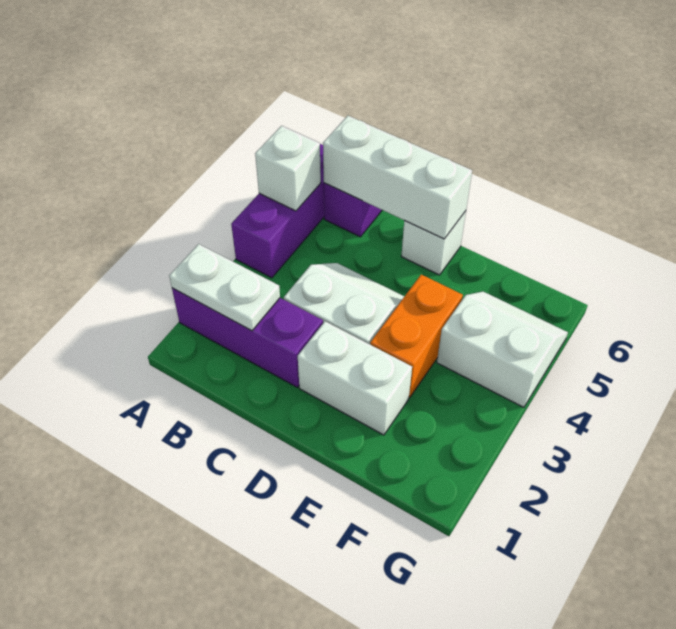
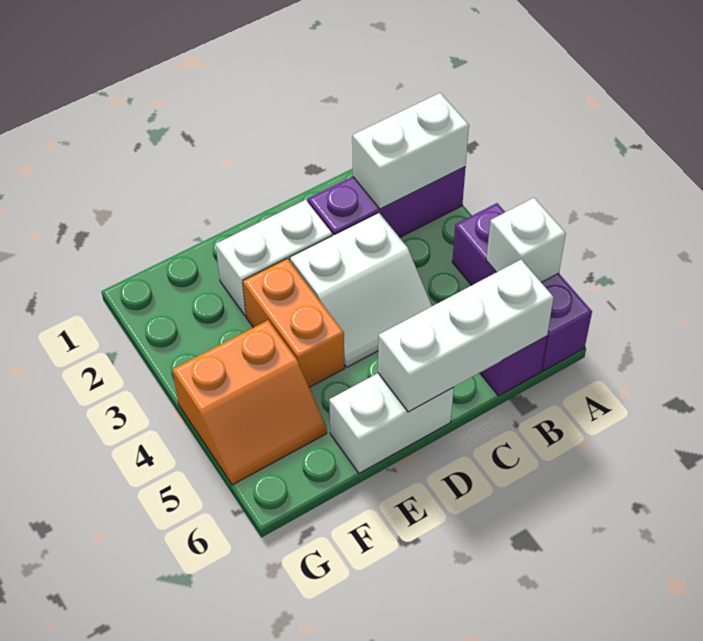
white 1x2 plate [169,244,280,331] -> white 1x2 brick [352,93,469,209]
white 1x1 brick [401,211,466,275] -> white 1x2 brick [329,373,454,473]
white 2x2 slope [437,291,568,407] -> orange 2x2 slope [172,320,327,485]

